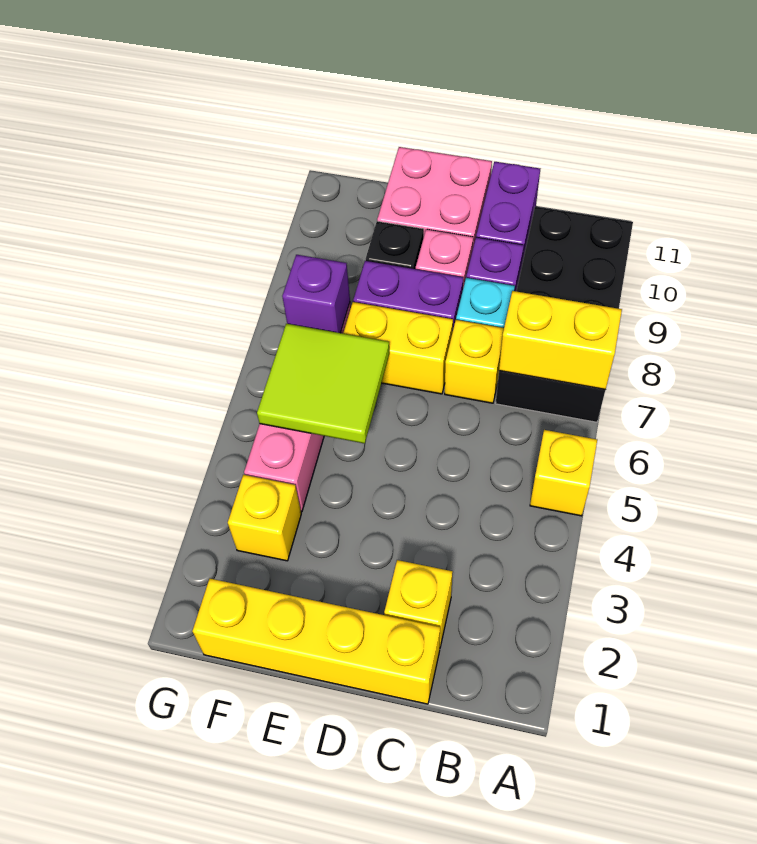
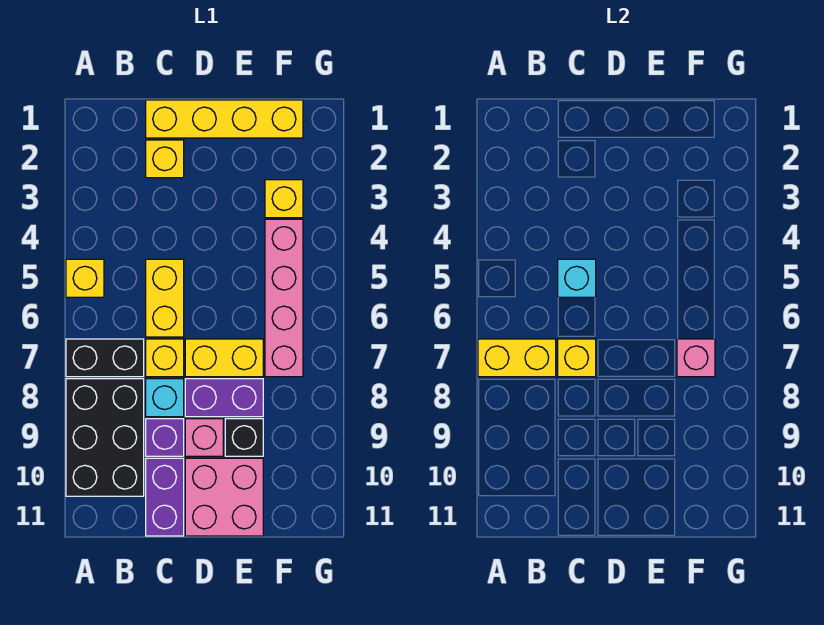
none -> yellow 1x2 brick [146,259,184,337]
none -> cyan 1x1 brick [558,259,596,297]
none -> yellow 1x1 brick [558,339,596,377]
lime 2x2 tile [257,324,389,444] -> none
purple 1x1 brick [282,255,350,333] -> pink 1x1 brick [677,339,715,377]

